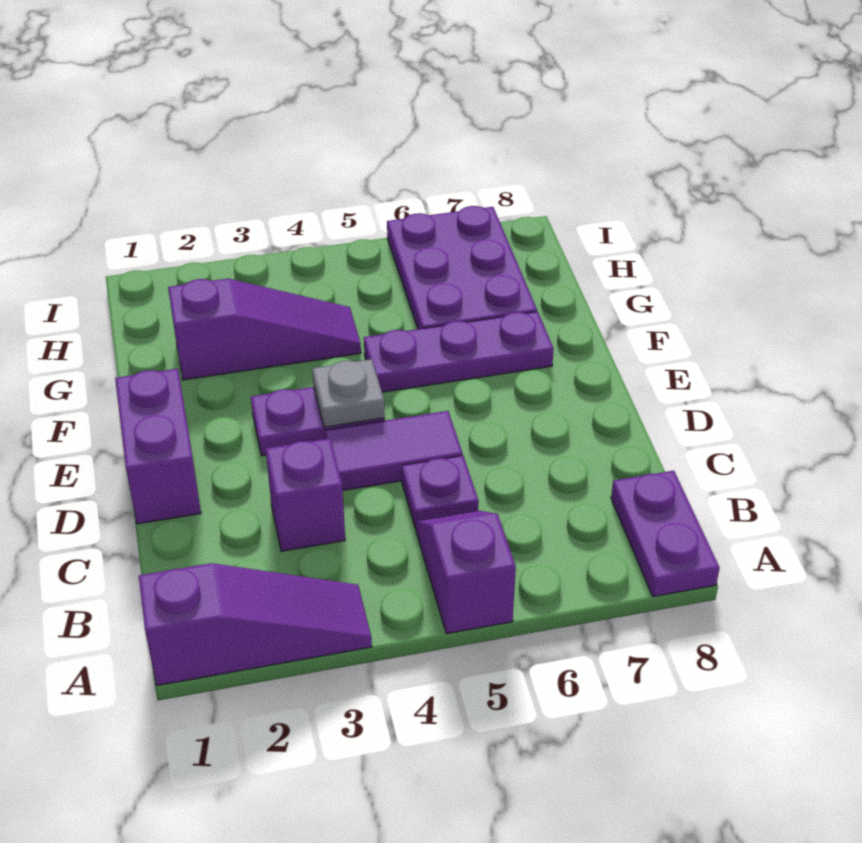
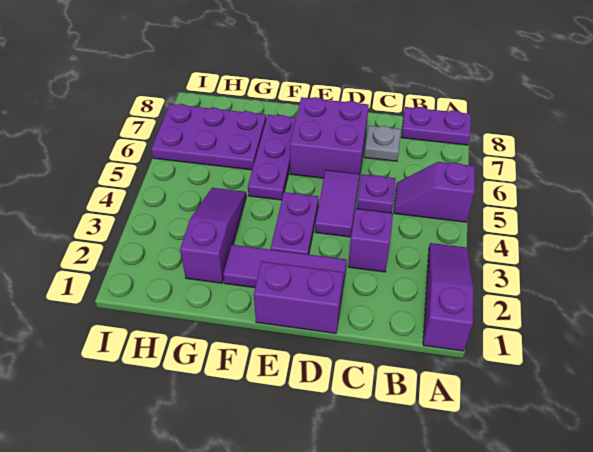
none -> purple 1x3 tile [223,245,347,299]
none -> purple 2x2 brick [290,97,369,178]
grey 1x1 plate [312,359,385,427] -> grey 1x1 plate moved to [364,126,401,161]

